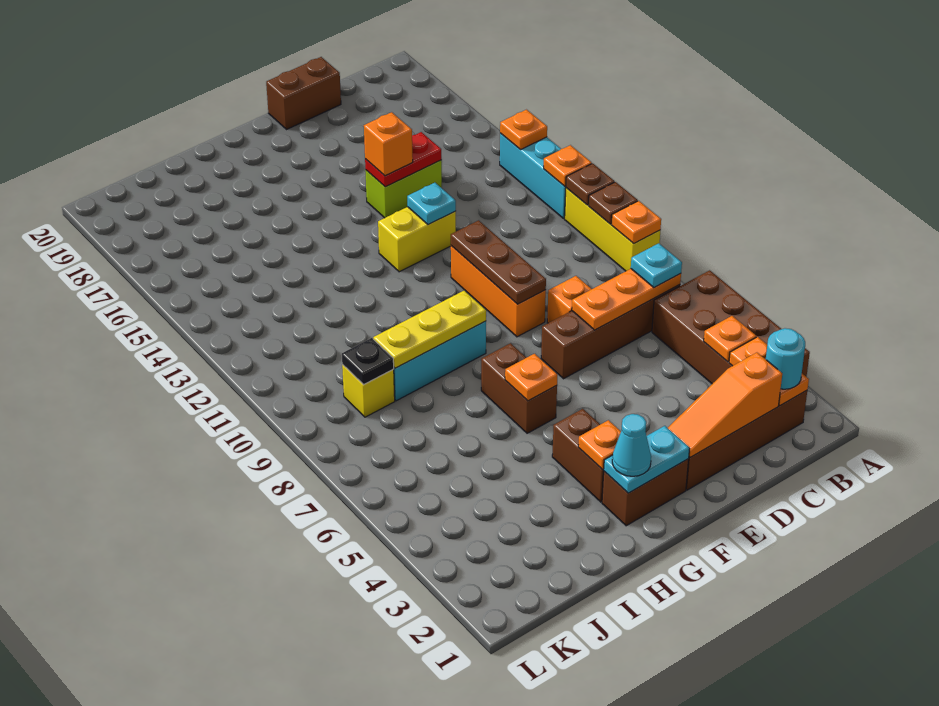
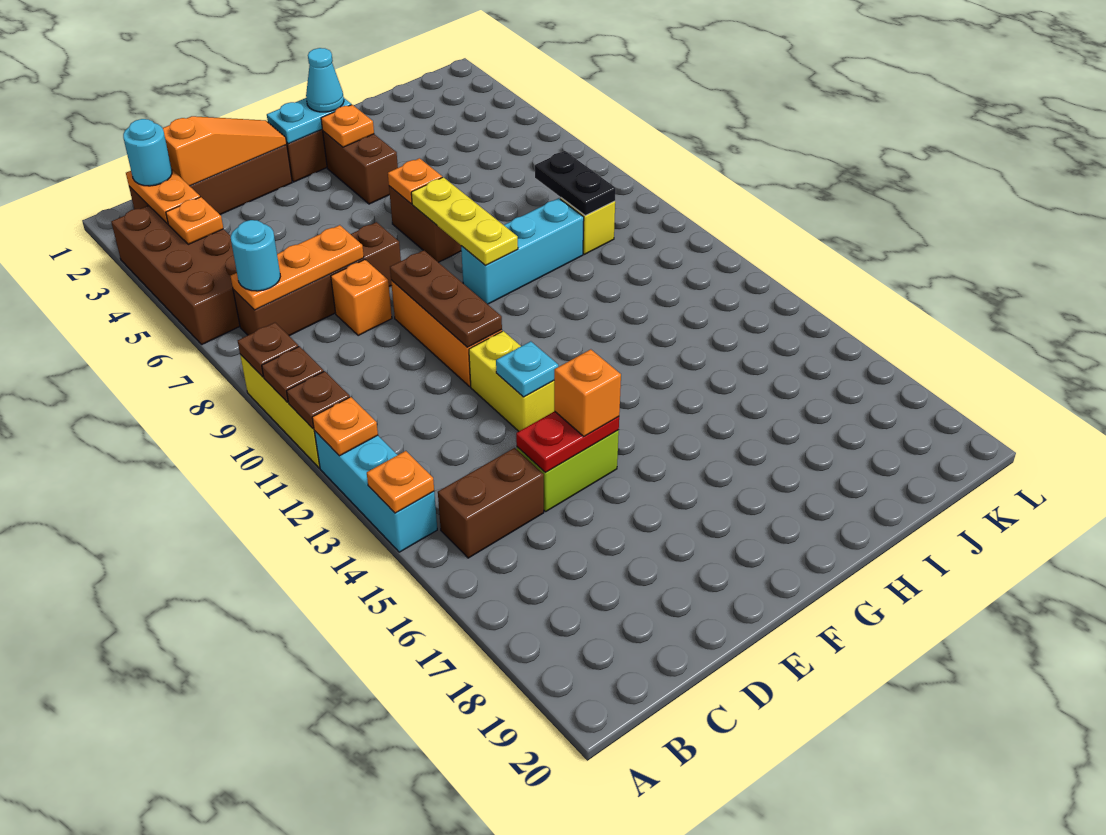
orange 1x1 plate [612,201,661,243] -> brown 1x1 plate [238,323,299,377]
cyan 1x1 plate [631,243,682,288] -> cyan 1x1 round brick [231,220,280,291]
brown 1x2 brick [266,57,341,129] -> brown 1x2 brick moved to [438,448,544,558]
yellow 1x2 brick [378,207,456,272] -> yellow 1x2 brick turned to [469,331,554,431]
yellow 1x3 plate [373,291,486,368] -> yellow 1x3 plate turned to [411,177,518,265]
black 1x1 plate [342,338,394,385] -> black 1x2 plate [535,151,616,216]

